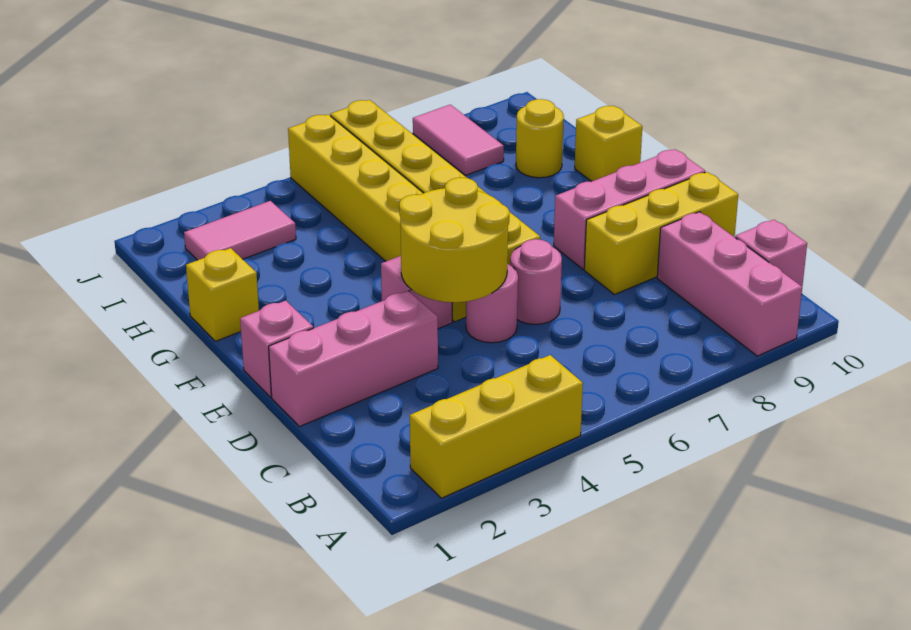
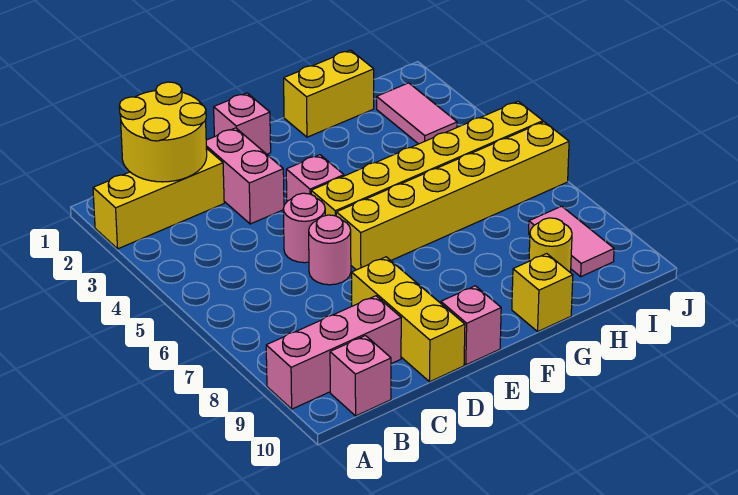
yellow 1x3 brick [410,355,583,498] -> yellow 1x3 brick turned to [93,148,224,249]
pink 1x3 brick [269,291,438,426] -> pink 1x2 brick [206,128,284,224]
yellow 2x2 round brick [399,178,509,302] -> yellow 2x2 round brick moved to [119,82,207,182]
pink 1x3 brick [554,149,705,269] -> pink 1x1 brick [441,286,501,365]
yellow 1x1 brick [186,248,259,341] -> yellow 1x2 brick [284,50,374,137]
pink 1x2 tile [413,105,504,175] -> pink 1x2 tile turned to [529,206,614,277]

